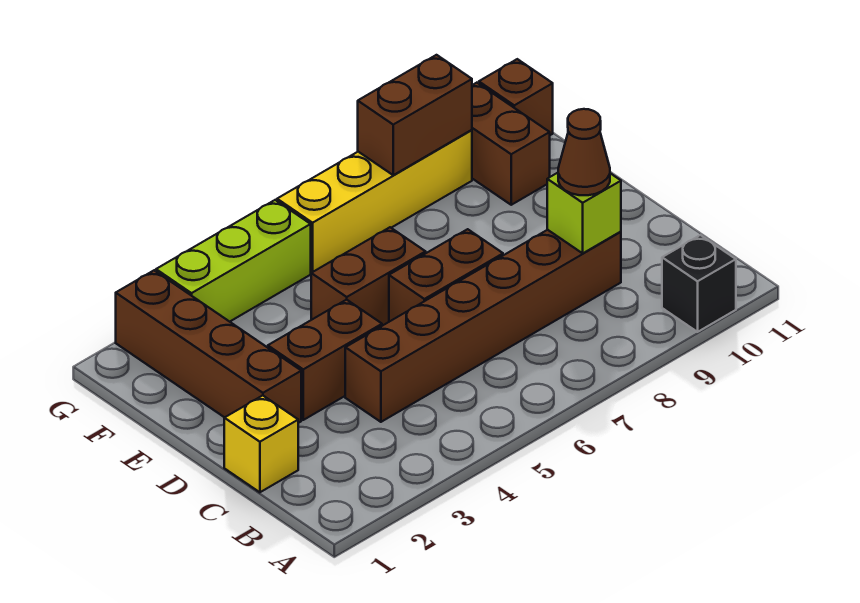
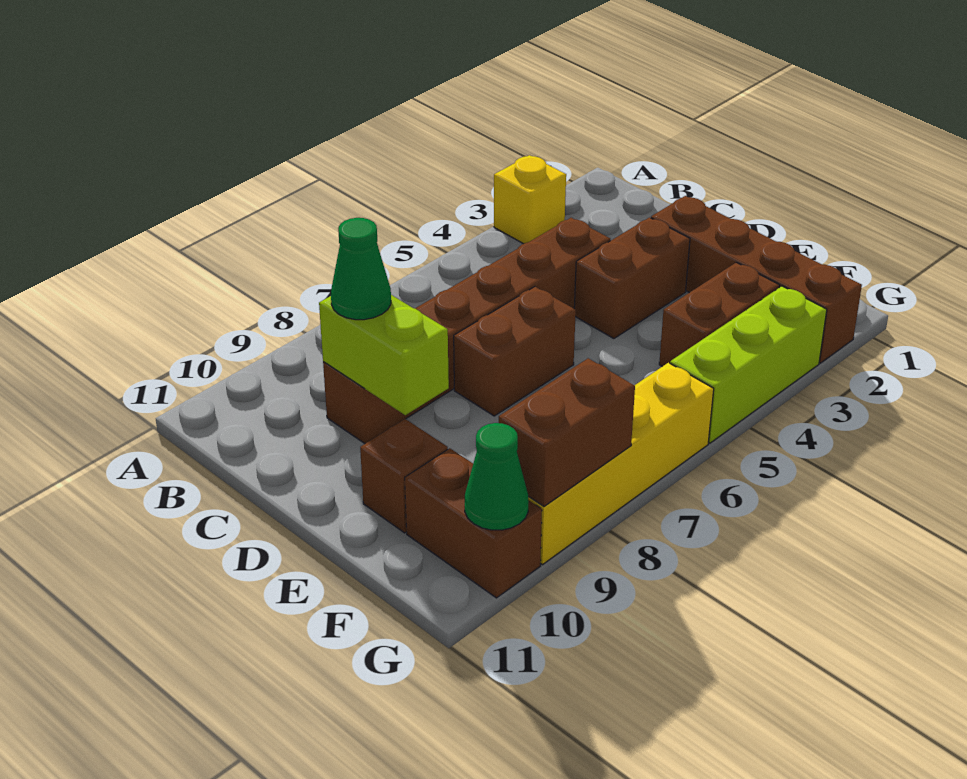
black 1x1 brick [662,235,736,332] -> none
yellow 1x1 brick [224,396,298,492] -> yellow 1x1 brick moved to [494,155,566,244]
lime 1x1 brick [547,173,621,253] -> lime 1x2 brick [319,295,449,415]
brown 1x1 cone [558,109,610,195] -> green 1x1 cone [331,218,391,320]
brown 1x2 brick [311,227,426,326] -> brown 1x2 brick moved to [659,262,780,366]
none -> green 1x1 cone [465,423,529,530]
brown 1x1 brick [479,59,553,135] -> brown 1x1 brick moved to [360,419,448,533]

